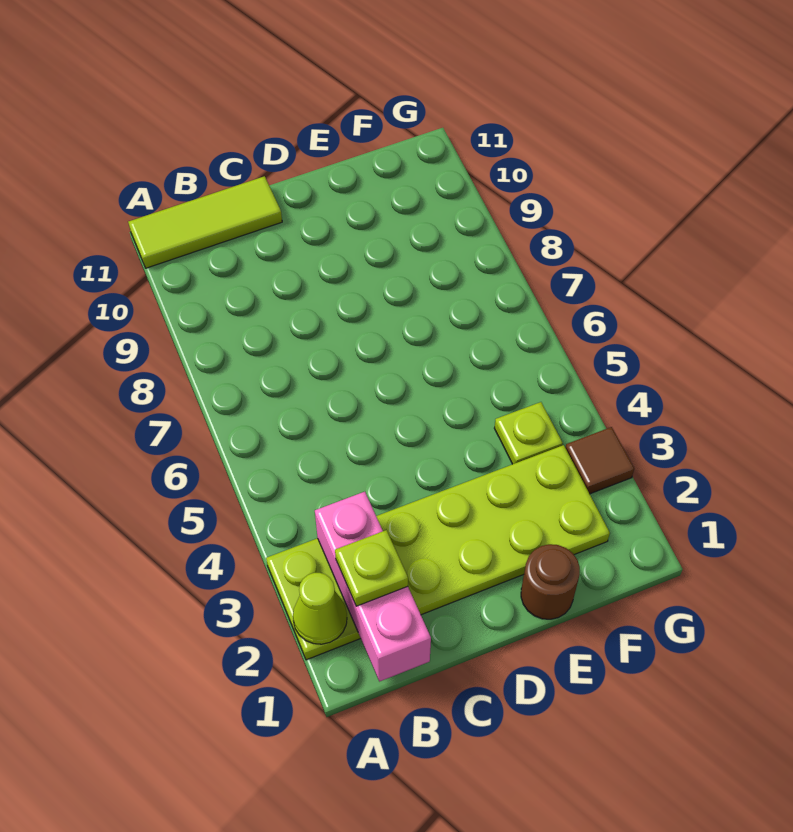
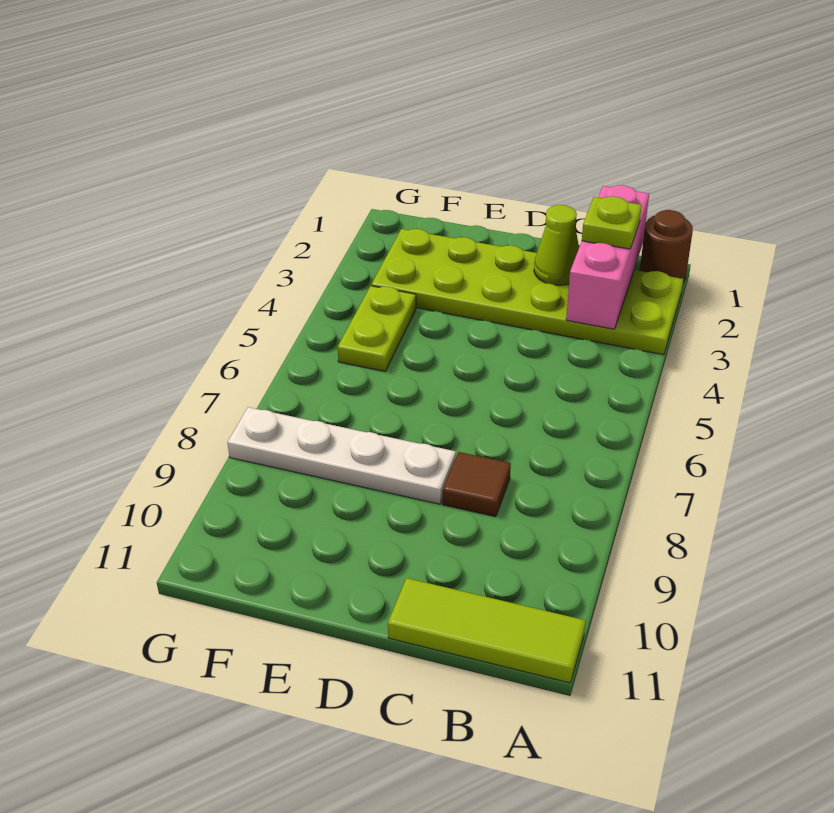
lime 1x1 cone [293,573,347,644] -> lime 1x1 cone moved to [534,205,579,285]
none -> white 1x4 plate [227,407,456,504]
brown 1x1 round brick [521,544,580,619] -> brown 1x1 round brick moved to [640,210,693,282]
lime 1x1 plate [494,402,563,464] -> lime 1x2 plate [338,286,416,371]
brown 1x1 tile [565,427,634,494] -> brown 1x1 tile moved to [443,452,511,517]

